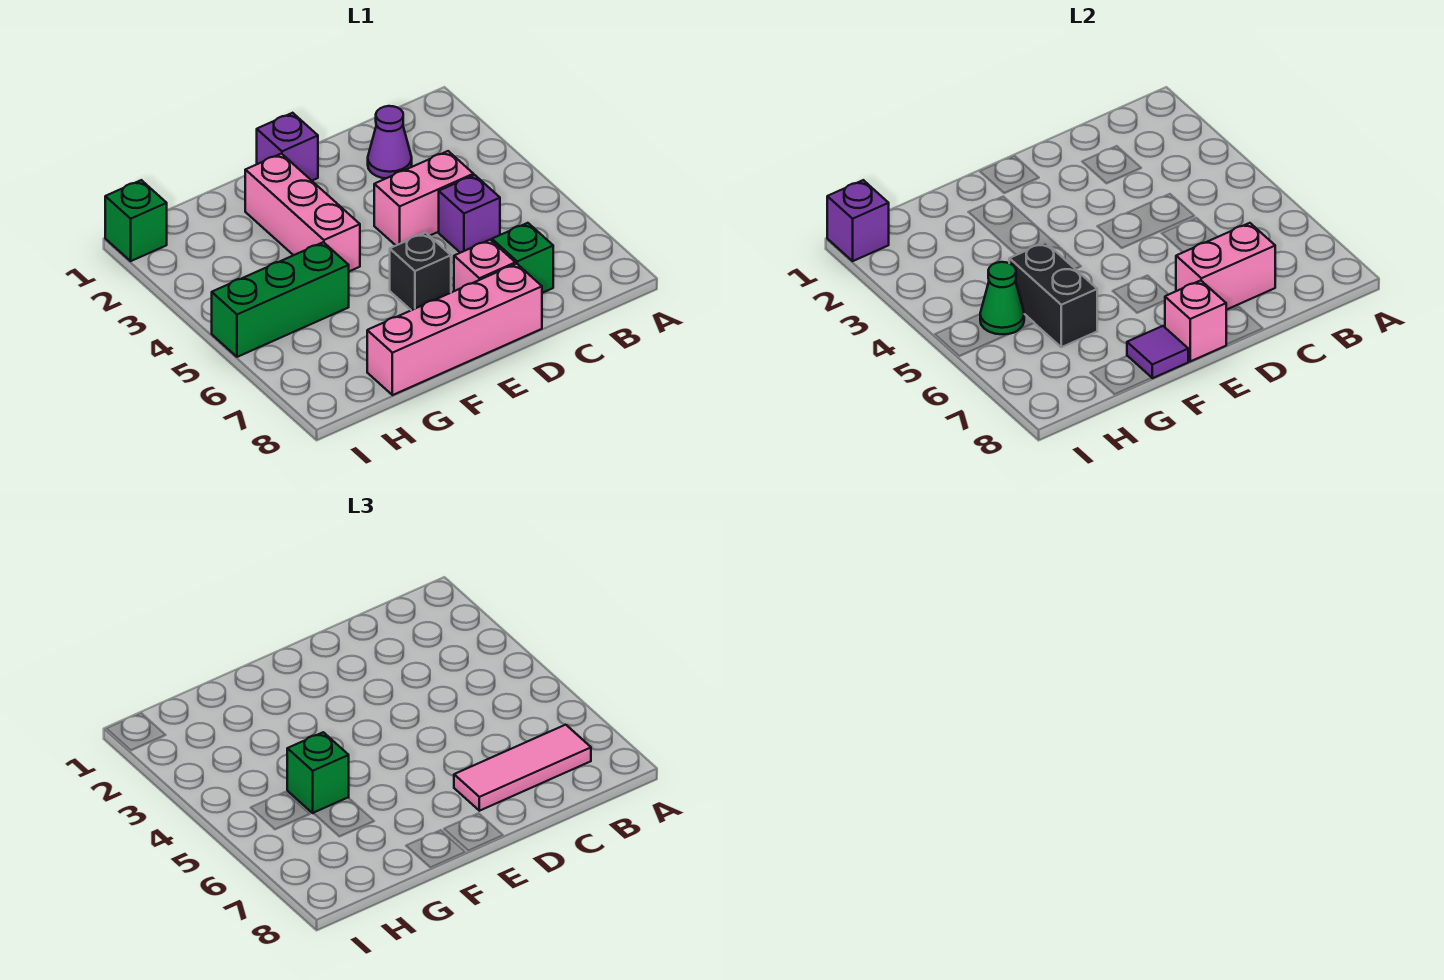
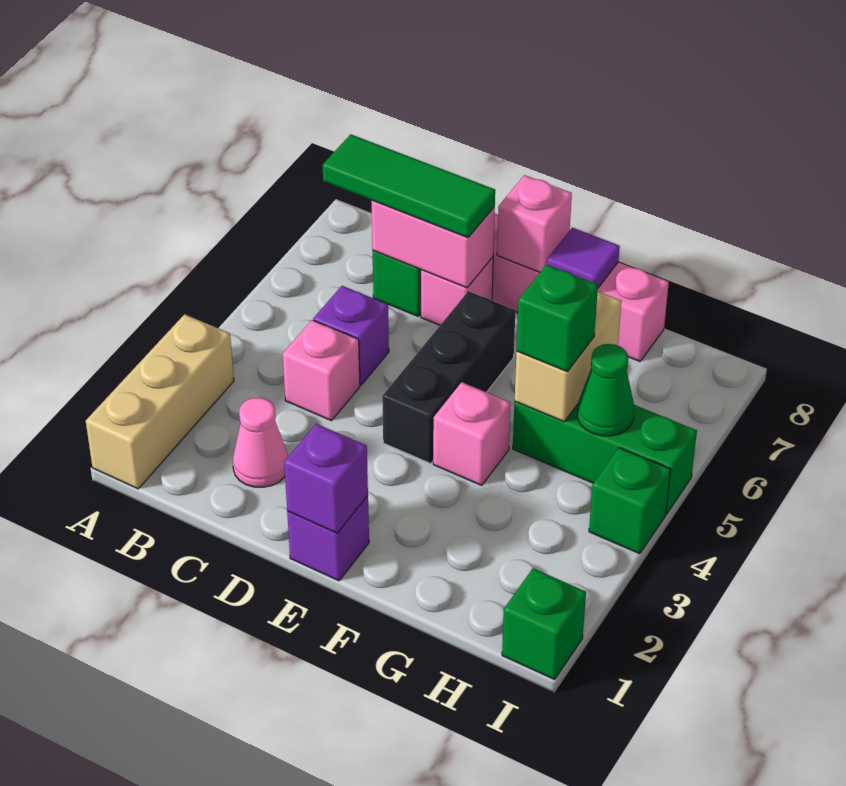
none -> tan 1x3 brick [86,314,234,489]
pink 1x3 tile [454,725,591,811] -> green 1x3 tile [323,134,495,238]
purple 1x1 cone [368,106,412,179] -> pink 1x1 cone [233,398,288,487]
pink 1x2 brick [374,151,474,245] -> pink 1x1 brick [283,320,360,421]
black 1x1 brick [390,233,451,310] -> black 1x3 brick [382,291,516,464]
pink 1x3 brick [245,154,360,271] -> pink 1x1 brick [433,382,511,486]
black 1x2 brick [1009,242,1097,347] -> tan 1x2 brick [515,292,622,421]
purple 1x1 brick [827,180,889,261] -> purple 1x1 brick moved to [284,424,368,533]
none -> green 1x1 brick [589,448,671,554]

